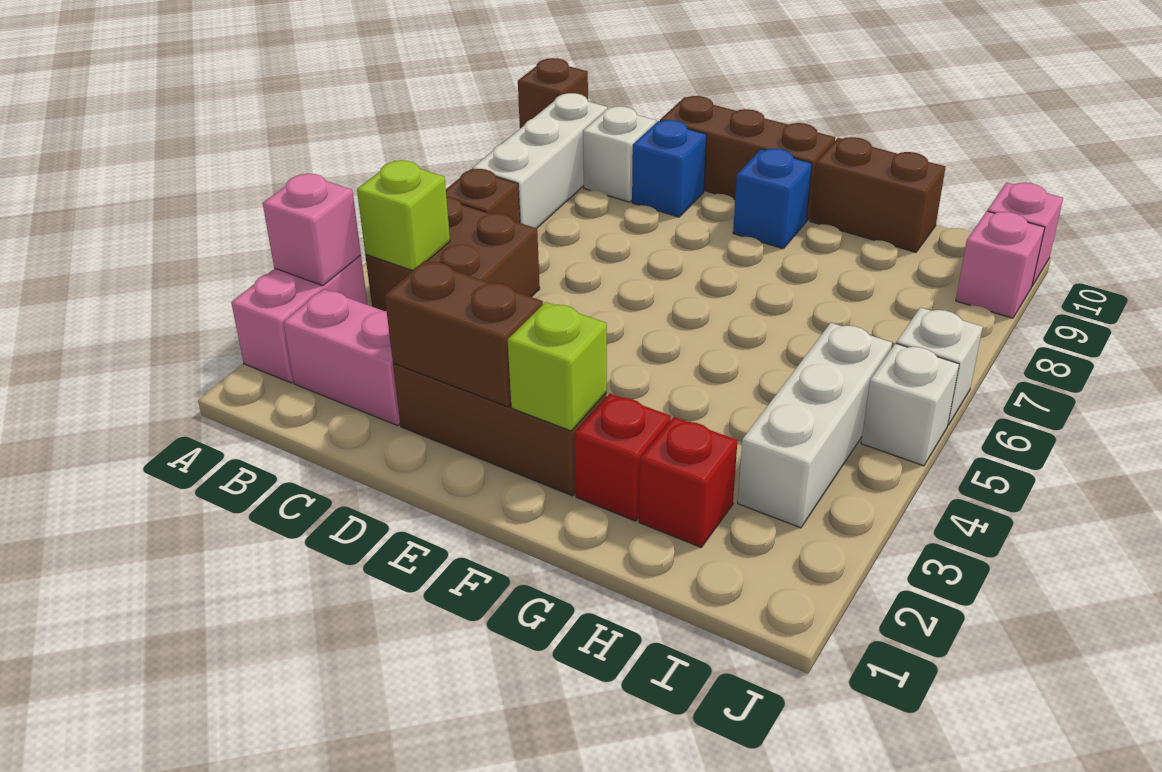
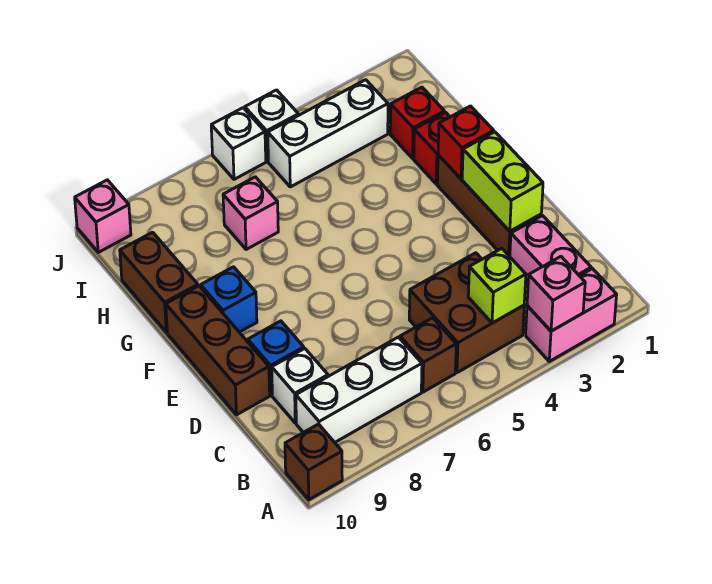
brown 1x2 brick [385,261,543,407] -> lime 1x2 brick [462,132,543,231]
lime 1x1 brick [508,302,607,431] -> red 1x1 brick [438,106,494,179]
pink 1x1 brick [956,211,1045,318] -> pink 1x1 brick moved to [223,177,278,250]

